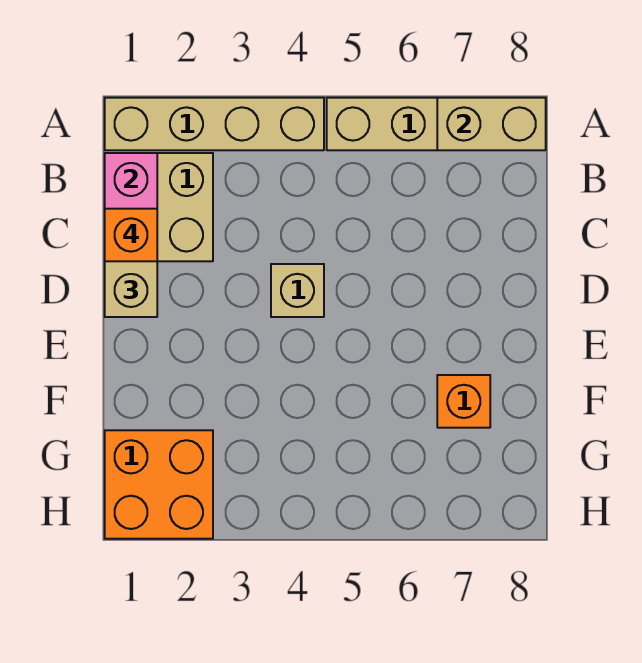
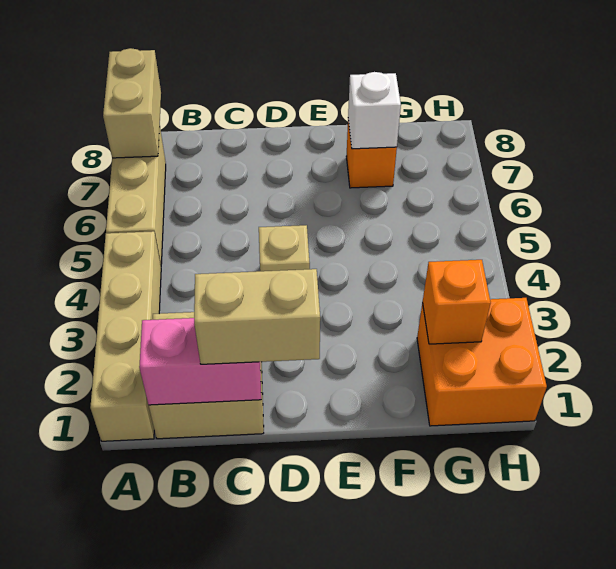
orange 1x1 brick [105,209,157,261] -> orange 1x1 brick moved to [422,260,491,344]
none -> white 1x1 brick [348,72,401,149]

